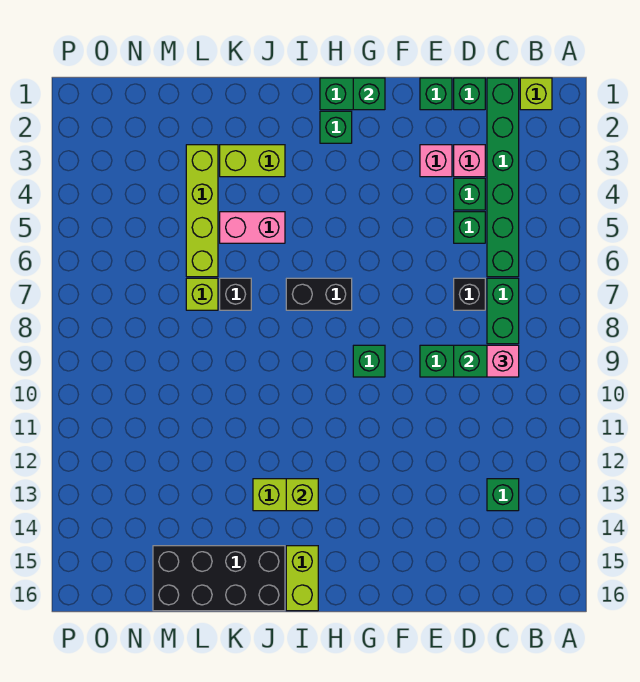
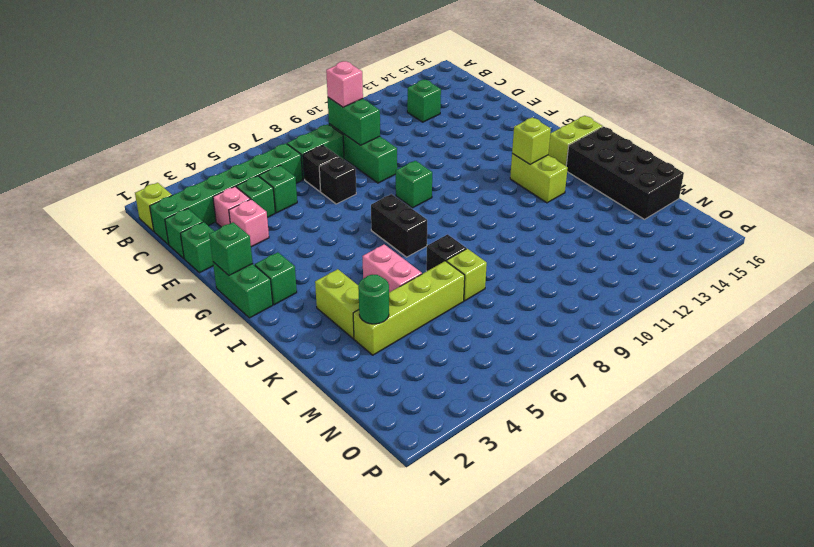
none -> black 1x1 brick [319,157,356,204]
none -> green 1x1 round brick [358,274,389,324]

